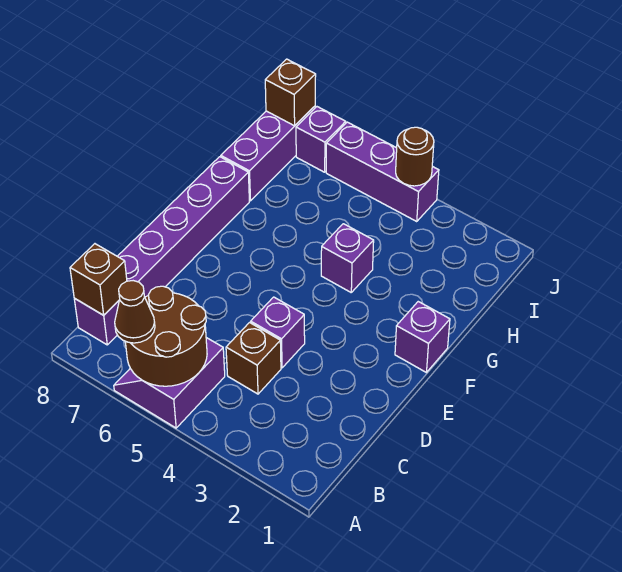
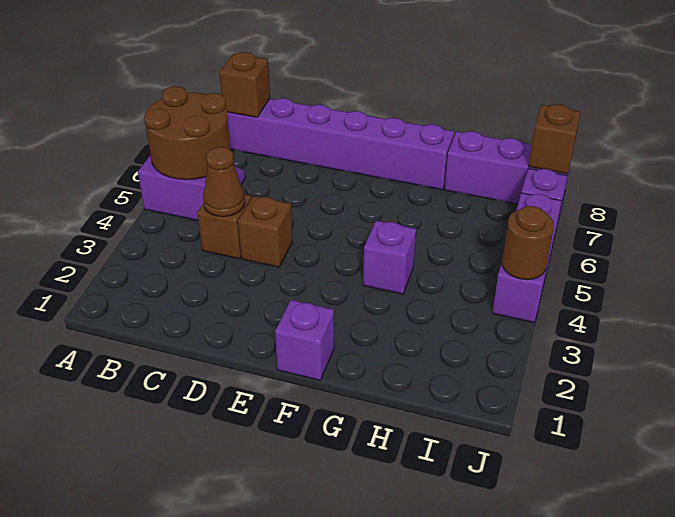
brown 1x1 cone [115,281,155,343] -> brown 1x1 cone moved to [203,147,245,217]
purple 1x1 brick [251,297,305,368] -> brown 1x1 brick [238,196,293,267]

